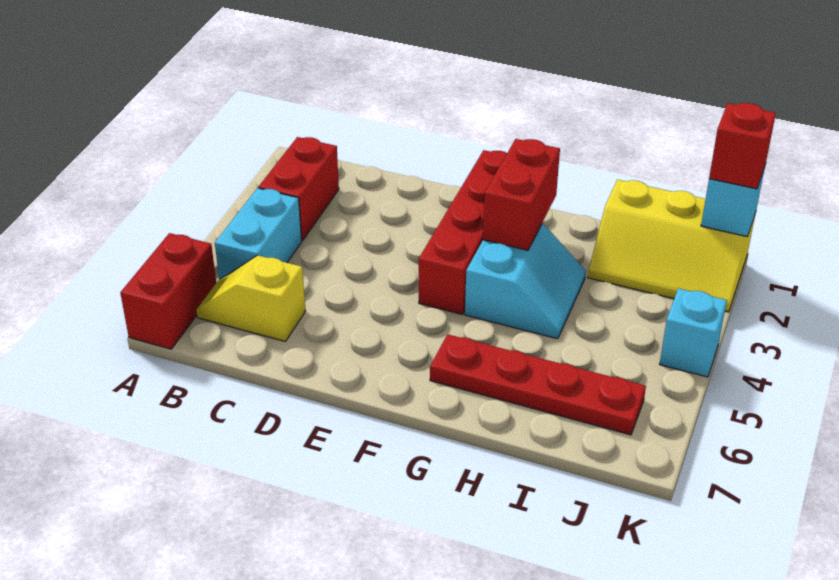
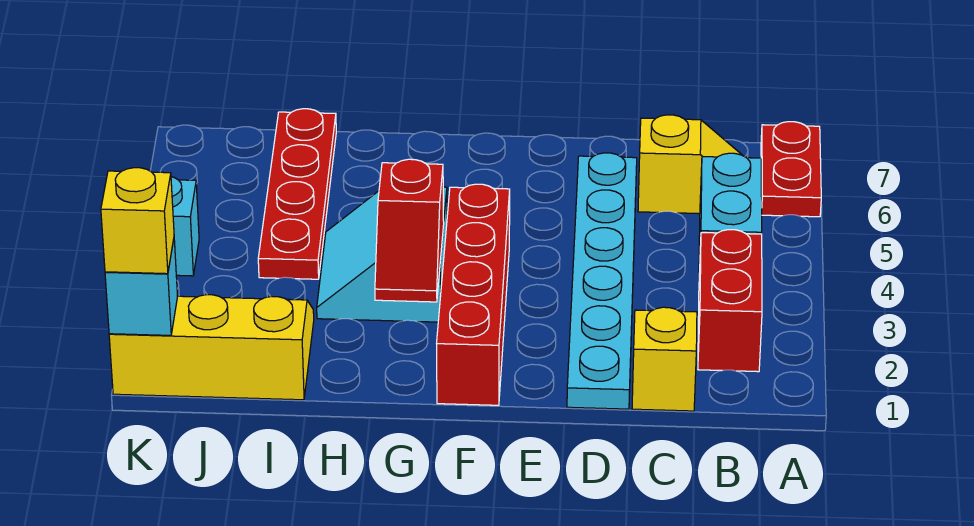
red 1x2 brick [120,233,216,349] -> red 1x2 plate [761,122,821,217]
none -> yellow 1x1 brick [632,307,697,411]
none -> cyan 1x6 plate [567,153,637,409]
red 1x2 brick [483,139,560,250] -> red 1x2 slope [375,159,444,302]
red 1x4 plate [430,334,646,435] -> red 1x4 plate turned to [258,109,336,279]
red 1x1 brick [709,103,776,189] -> yellow 1x1 brick [101,168,174,274]

